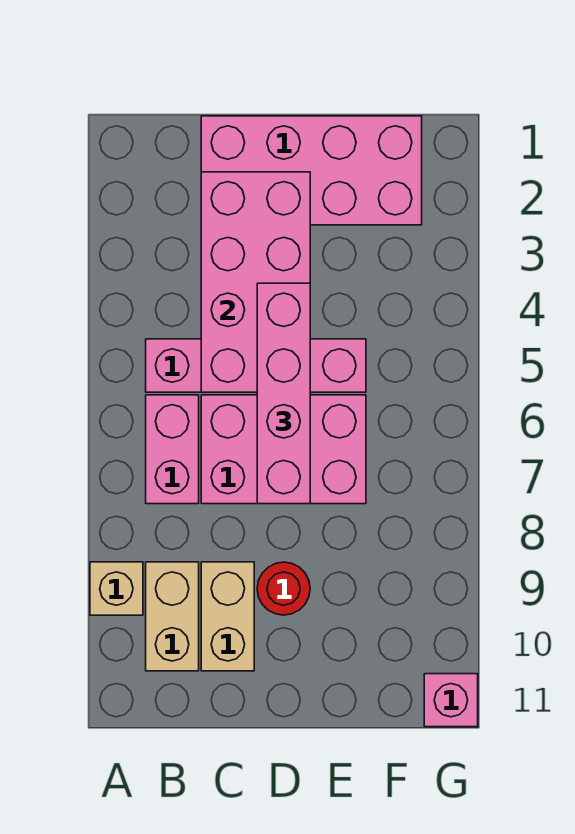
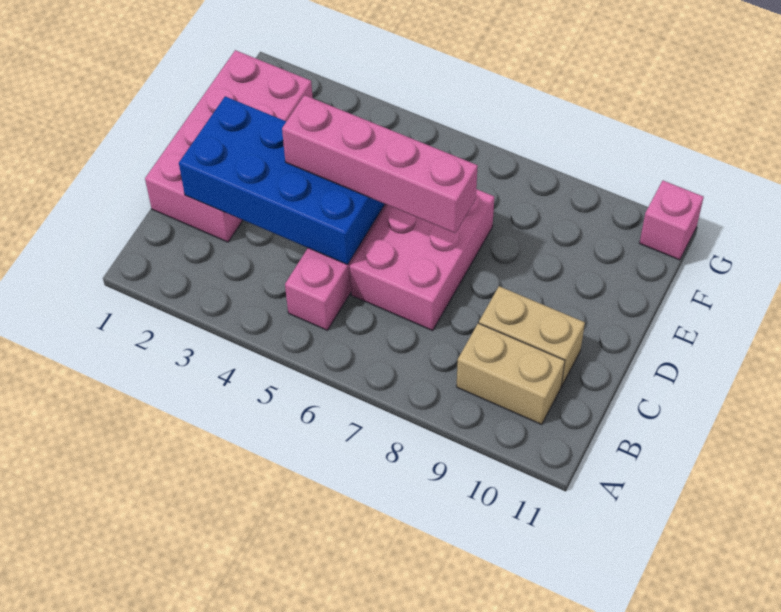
tan 1x1 brick [90,562,143,615] -> none
pink 1x2 brick [146,395,199,504] -> none
pink 2x4 brick [201,172,310,392] -> blue 2x4 brick [179,96,385,265]
red 1x1 round brick [257,562,310,615] -> none

